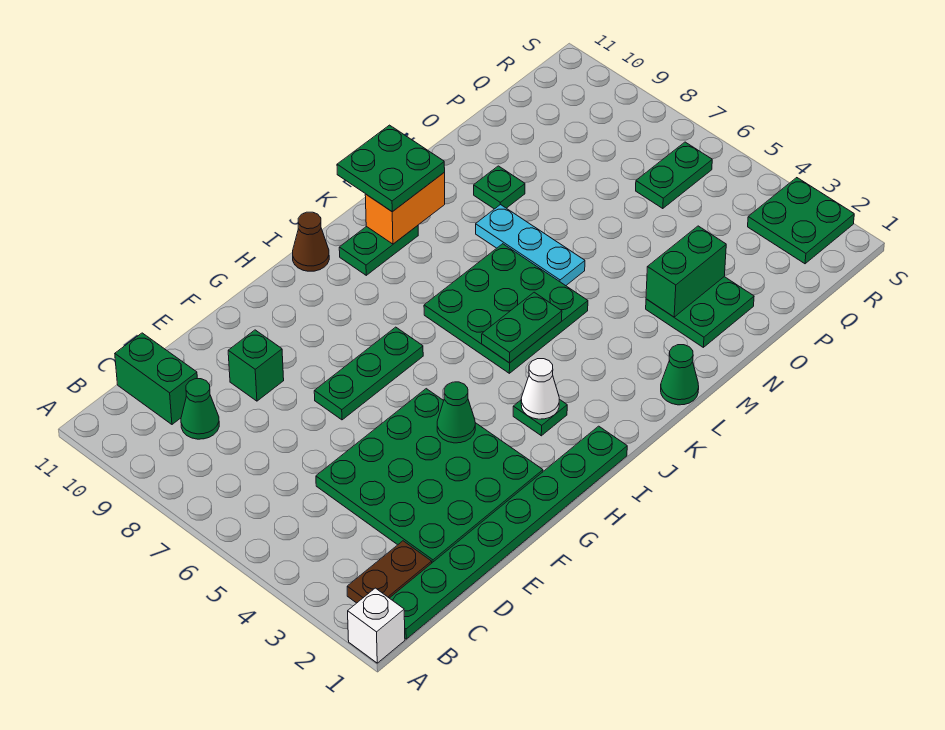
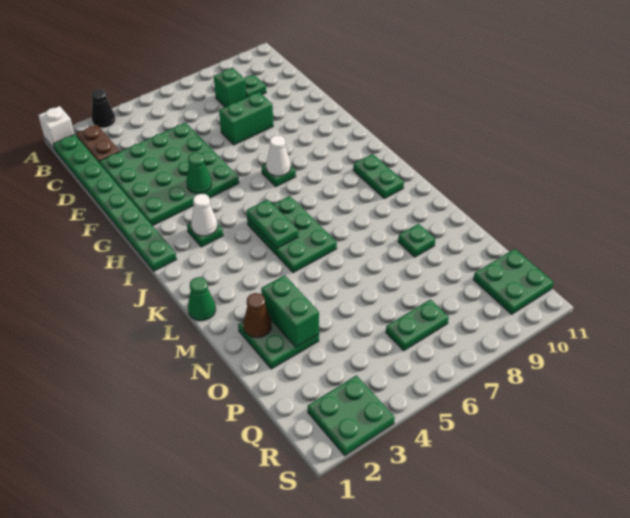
none -> black 1x1 cone [91,89,115,128]
green 1x1 cone [181,379,219,439] -> green 1x1 plate [245,74,266,98]
green 1x2 brick [115,333,197,424] -> green 1x2 brick moved to [219,92,273,145]
green 1x1 brick [228,330,284,401] -> green 1x1 brick moved to [214,68,246,107]
green 1x3 plate [314,327,423,420] -> green 1x1 plate [262,164,296,187]
none -> white 1x1 cone [266,135,291,176]
brown 1x1 cone [293,212,329,271] -> brown 1x1 cone moved to [243,293,272,338]
green 3x3 plate [424,244,588,373] -> green 2x3 plate [247,196,337,273]
orange 1x2 brick [365,173,445,244] -> none
green 2x2 plate [337,125,445,212] -> green 2x2 plate moved to [473,249,554,314]
cyan 1x3 plate [476,204,585,286] -> none
green 1x2 plate [636,142,712,209] -> green 1x2 plate turned to [386,299,449,351]

